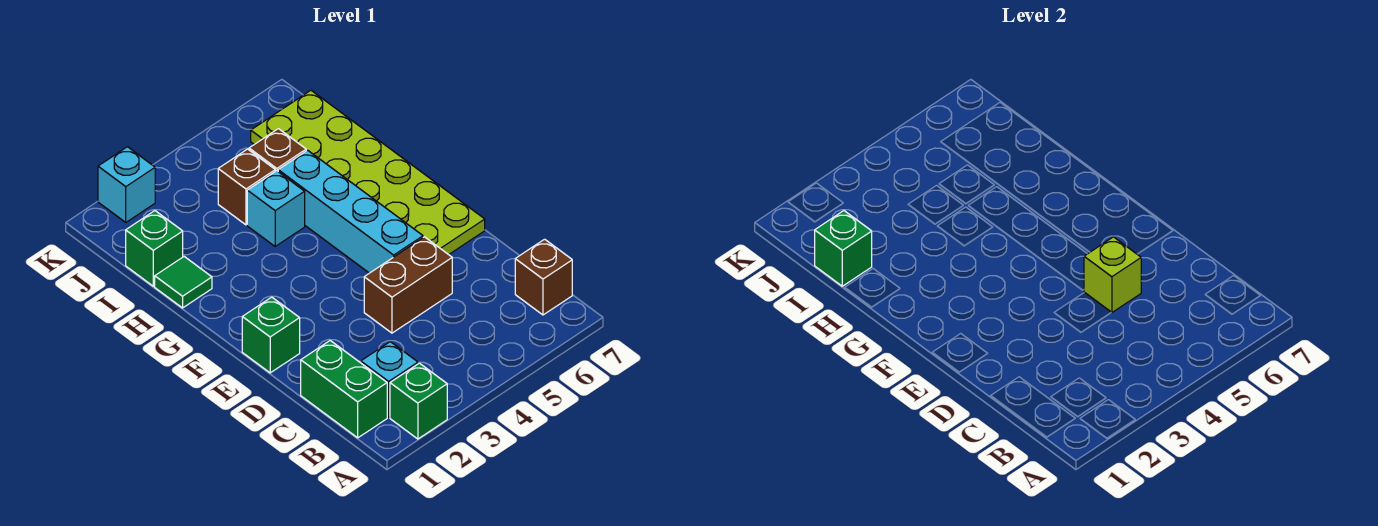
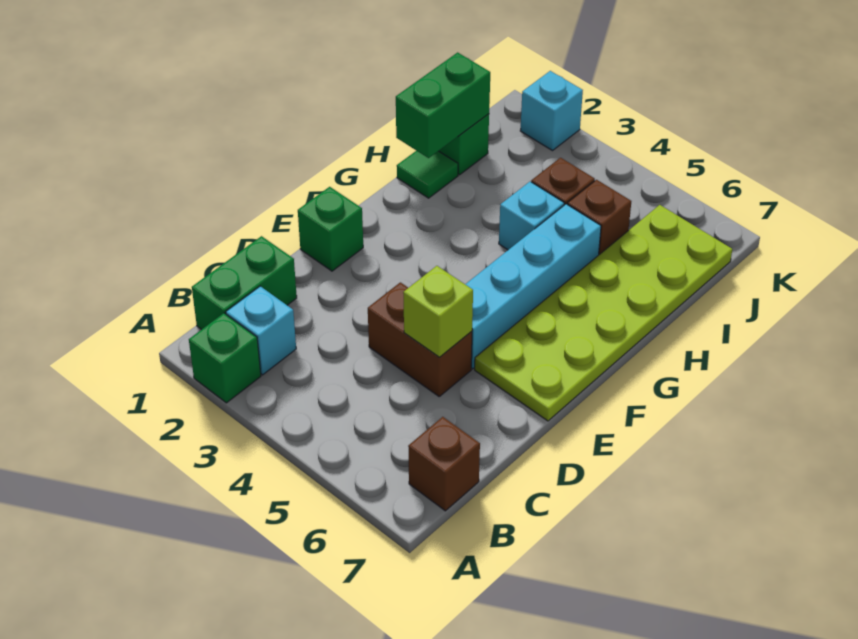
green 1x1 brick [815,211,872,286] -> green 1x2 brick [396,52,490,158]

